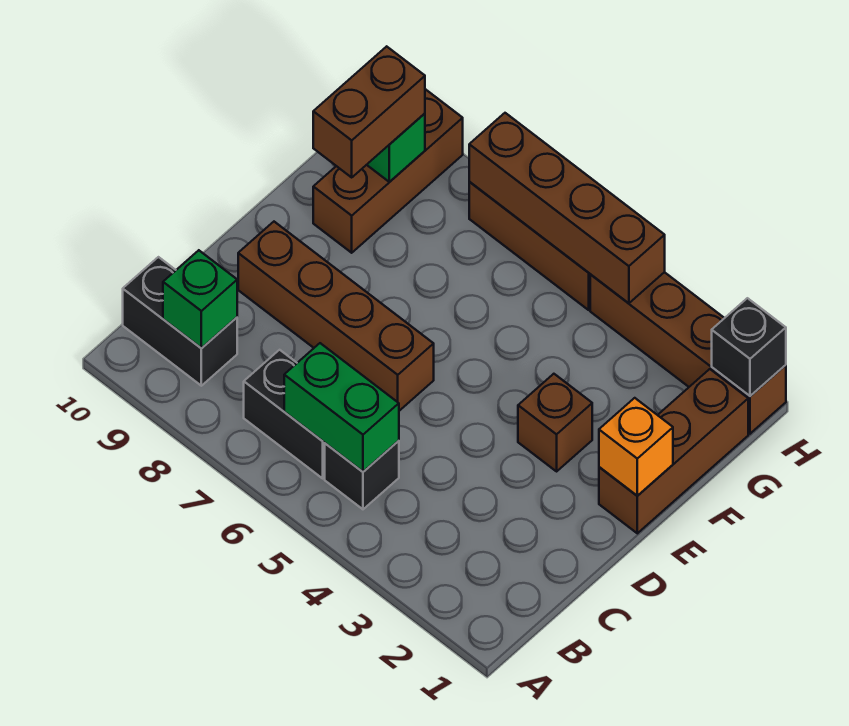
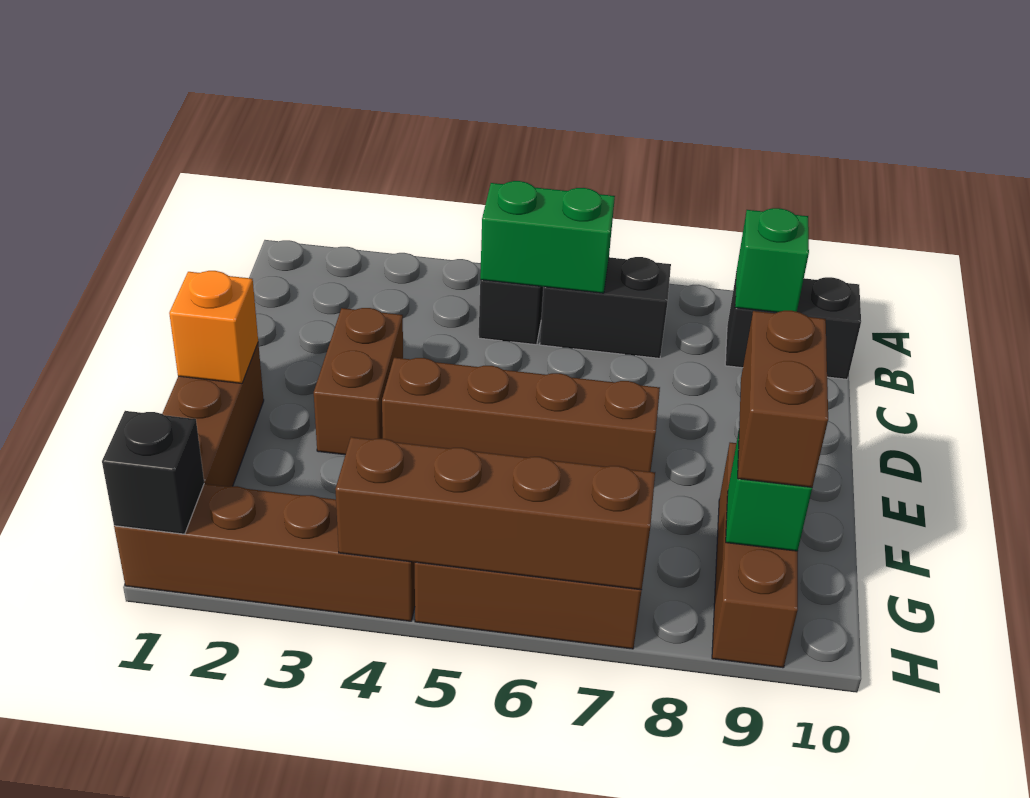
brown 1x4 brick [238,222,434,411] -> brown 1x4 brick moved to [382,358,660,472]
brown 1x1 brick [518,374,592,471] -> brown 1x2 brick [314,308,403,455]

